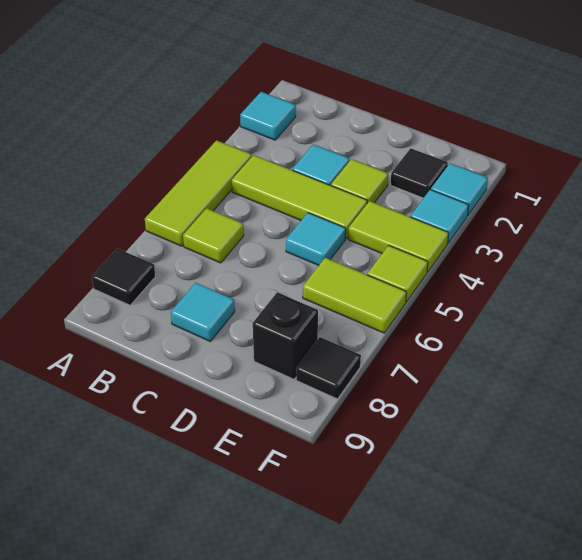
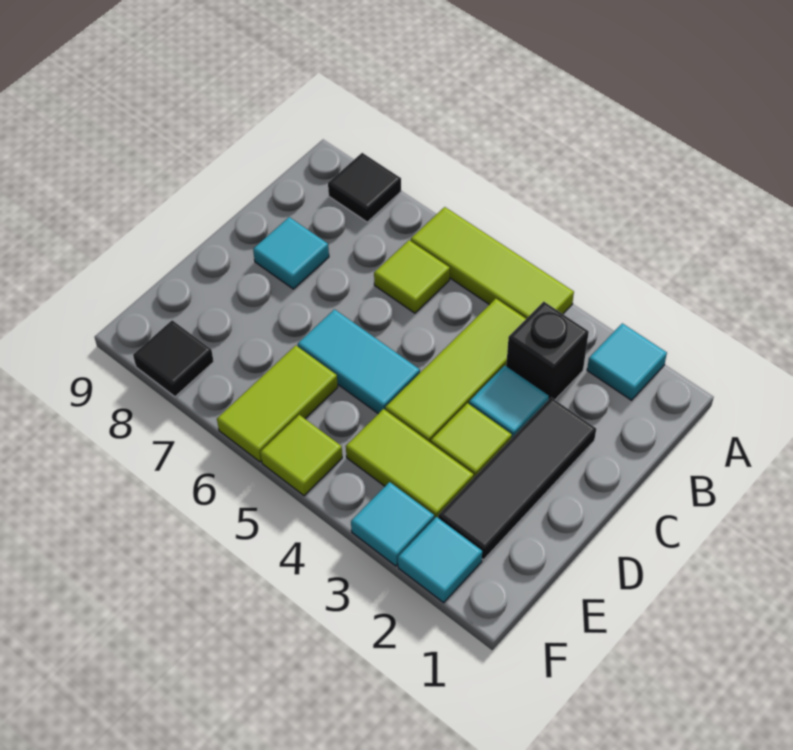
cyan 1x1 tile [286,213,346,265] -> cyan 1x2 tile [298,309,420,414]
black 1x1 tile [391,148,448,198] -> black 1x3 tile [438,398,596,560]
lime 1x2 tile [348,201,449,272] -> lime 1x2 tile turned to [346,409,474,519]
black 1x1 brick [253,292,318,379] -> black 1x1 brick moved to [506,302,589,400]

